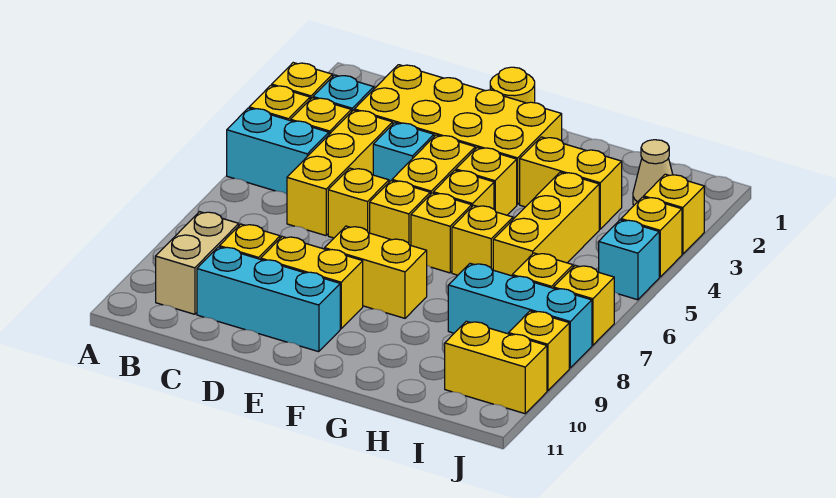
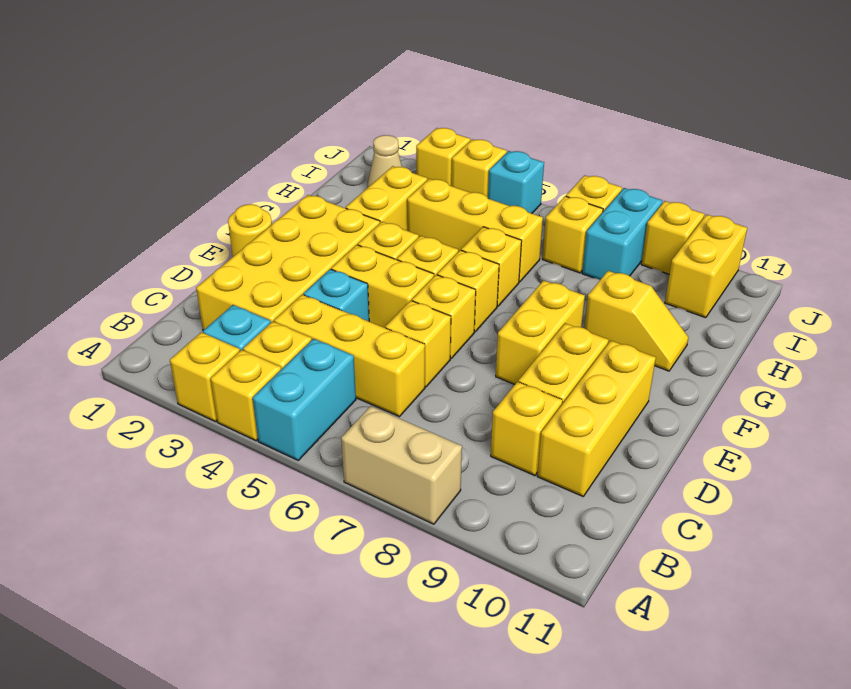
tan 1x2 brick [156,212,239,314] -> tan 1x2 brick moved to [341,406,462,524]
cyan 1x3 brick [197,247,340,352] -> yellow 1x3 brick [537,341,656,496]
none -> yellow 1x2 slope [584,271,688,371]
cyan 1x3 brick [448,263,592,368] -> cyan 1x2 brick [582,188,662,280]

